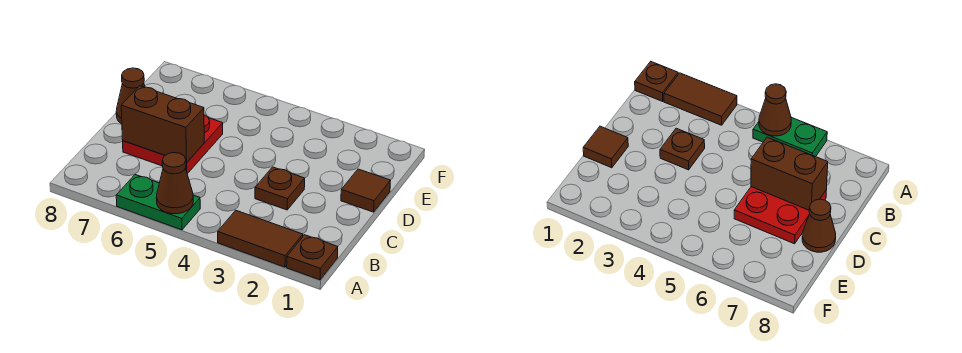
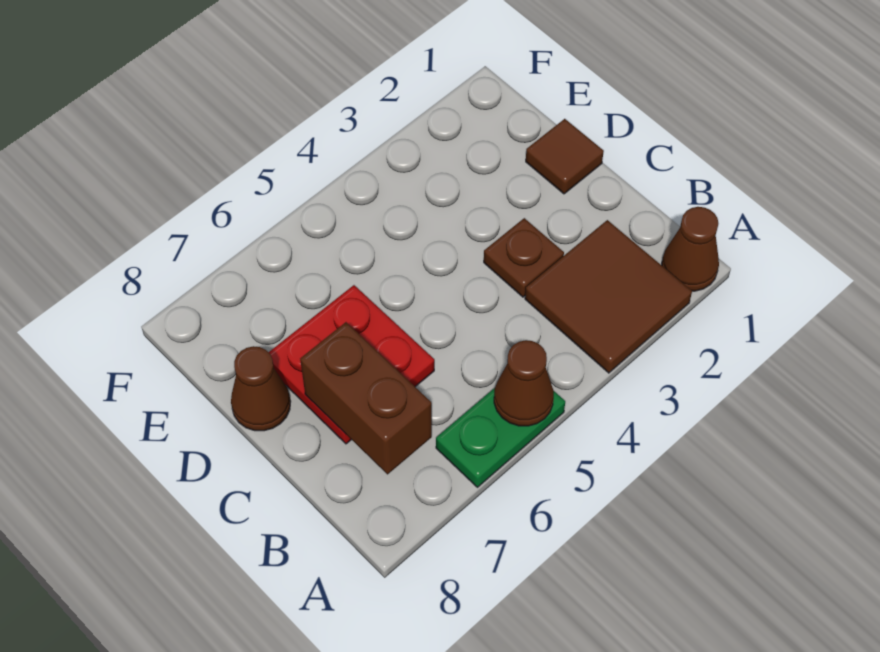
brown 1x1 plate [287,235,338,280] -> brown 1x1 cone [662,207,719,291]
brown 1x2 tile [218,210,303,267] -> brown 2x2 tile [525,220,692,373]
brown 1x2 brick [121,86,204,163] -> brown 1x2 brick turned to [300,322,432,474]

